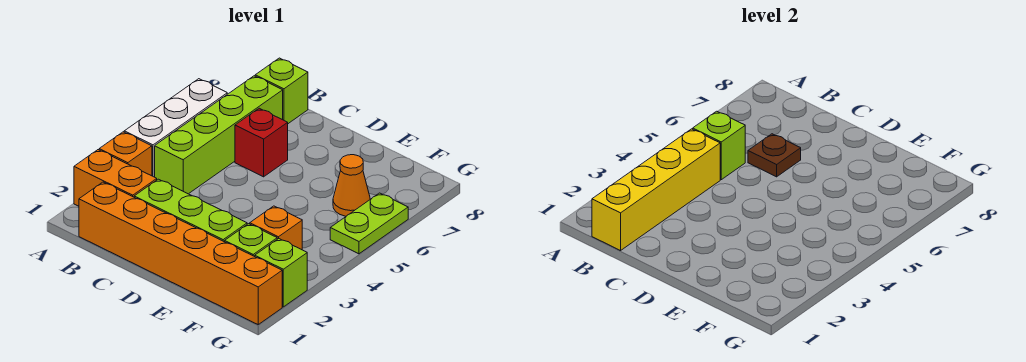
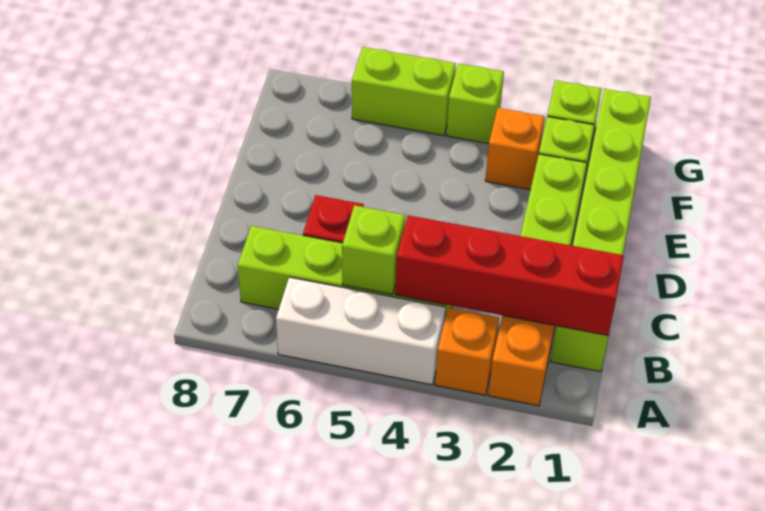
orange 1x6 brick [79,182,282,324] -> lime 1x6 brick [551,89,651,372]
yellow 1x4 brick [592,129,720,251] -> red 1x4 brick [395,215,624,336]
lime 1x1 brick [255,58,308,124] -> lime 1x1 brick moved to [446,63,504,144]
brown 1x1 plate [748,134,801,177] -> none
orange 1x1 cone [333,155,370,216] -> none
lime 1x2 plate [330,193,408,254] -> lime 1x2 brick [352,47,456,136]

